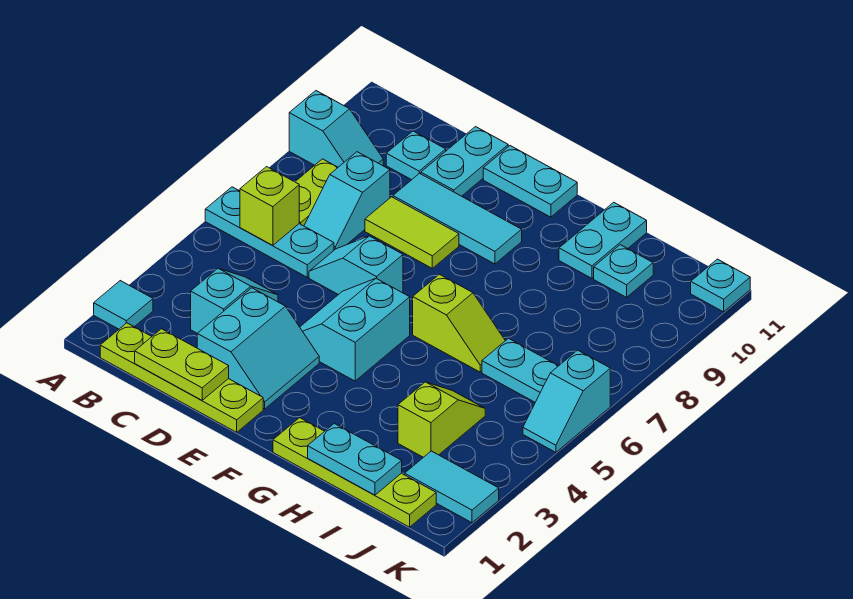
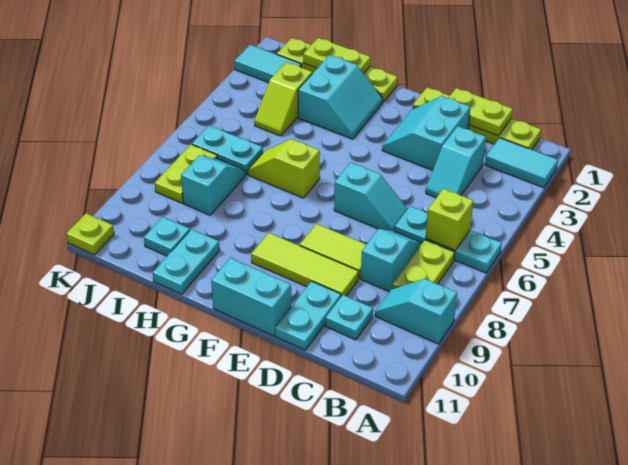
cyan 1x1 tile [94,281,153,329] -> cyan 1x2 tile [485,138,558,188]
cyan 1x3 tile [393,173,522,264] -> lime 1x3 tile [251,233,359,296]
cyan 2x2 slope [300,278,410,381] -> cyan 2x2 slope moved to [298,55,383,139]
cyan 1x2 plate [483,146,577,217] -> cyan 1x2 brick [211,258,291,336]
cyan 1x2 plate [308,424,402,495] -> lime 1x2 plate [303,38,371,74]
none -> lime 1x2 plate [155,144,217,203]
cyan 1x2 slope [523,350,610,452] -> cyan 1x2 slope moved to [181,155,246,215]
cyan 1x1 plate [691,259,750,312] -> lime 1x1 plate [66,213,114,255]

